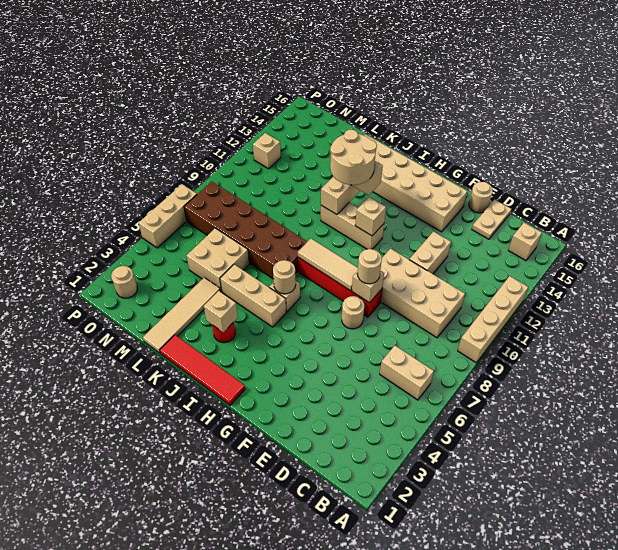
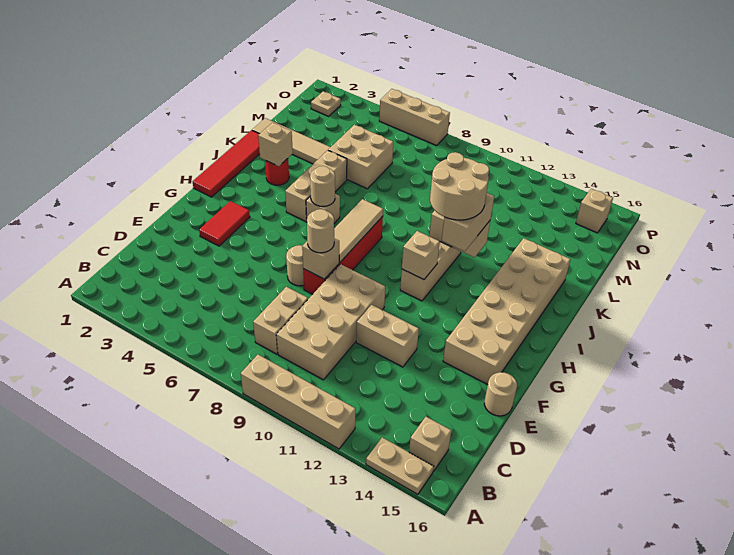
tan 1x2 brick [380,346,434,400] -> tan 1x2 brick moved to [253,287,308,354]
tan 1x2 plate [472,200,511,239] -> tan 1x2 plate moved to [366,437,434,494]
none -> red 1x2 tile [199,201,250,246]
brown 2x6 brick [184,181,308,278] -> none
tan 1x1 round brick [111,266,137,298] -> tan 1x1 plate [311,91,341,116]
tan 1x1 brick [253,133,281,169] -> tan 1x1 brick moved to [576,189,613,233]

